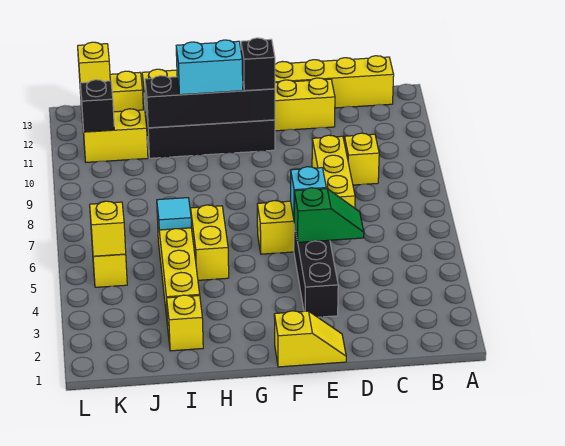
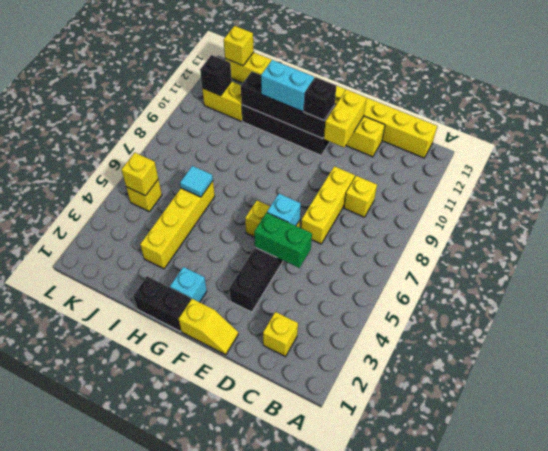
green 1x2 slope [294,188,364,242] -> green 1x2 brick [254,213,312,268]
none -> black 1x2 brick [133,276,191,331]
none -> cyan 1x1 brick [170,267,207,302]
yellow 1x2 brick [191,205,229,280] -> yellow 1x2 brick moved to [324,90,366,148]
yellow 1x1 brick [167,295,203,351] -> yellow 1x1 brick moved to [263,312,298,357]

